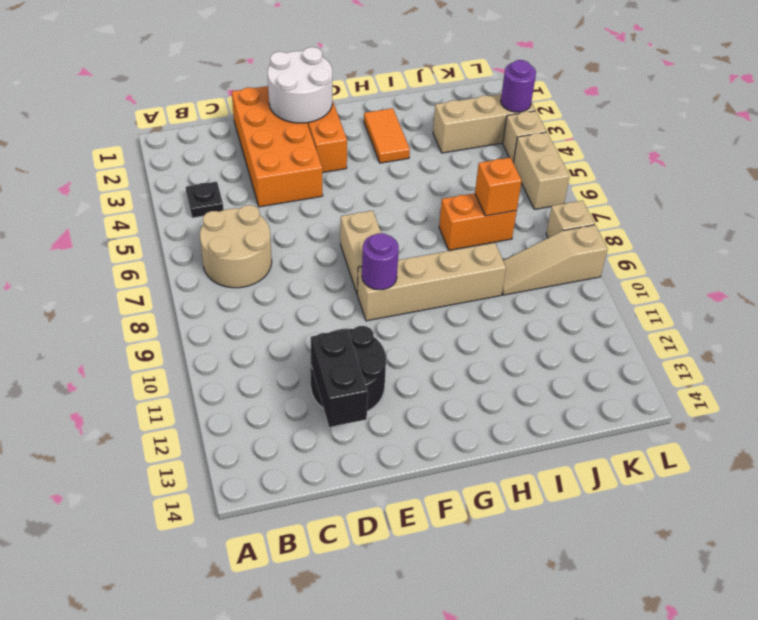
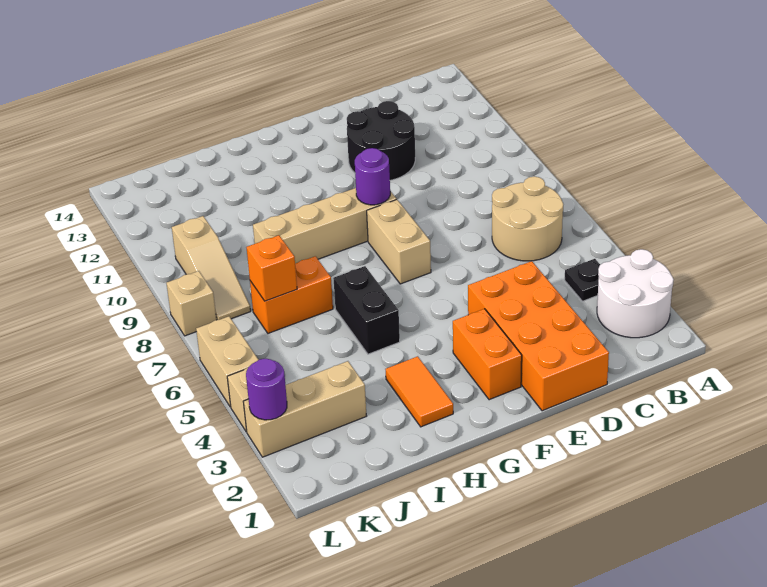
black 1x2 brick [311,330,368,427] -> black 1x2 brick moved to [333,266,400,354]
white 2x2 round brick [268,47,332,123] -> white 2x2 round brick moved to [597,249,674,338]
tan 1x3 slope [502,225,608,295] -> tan 1x3 slope turned to [172,216,251,320]

